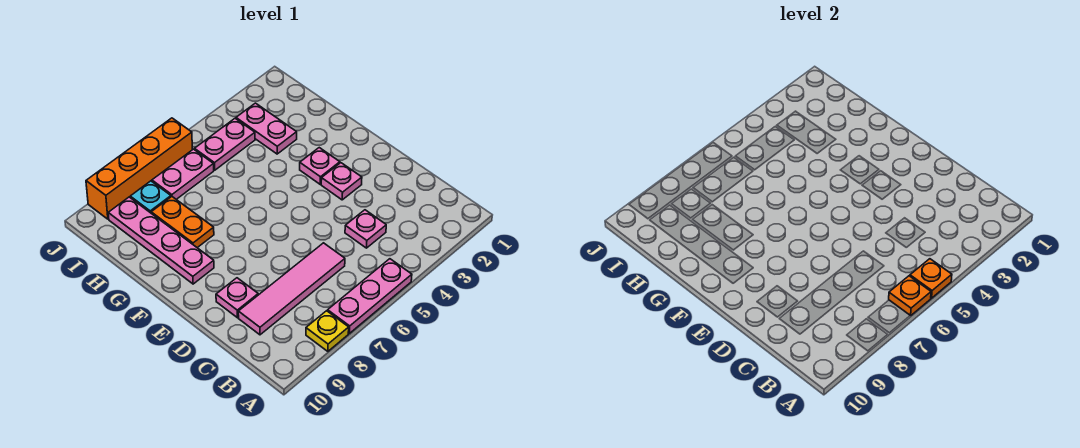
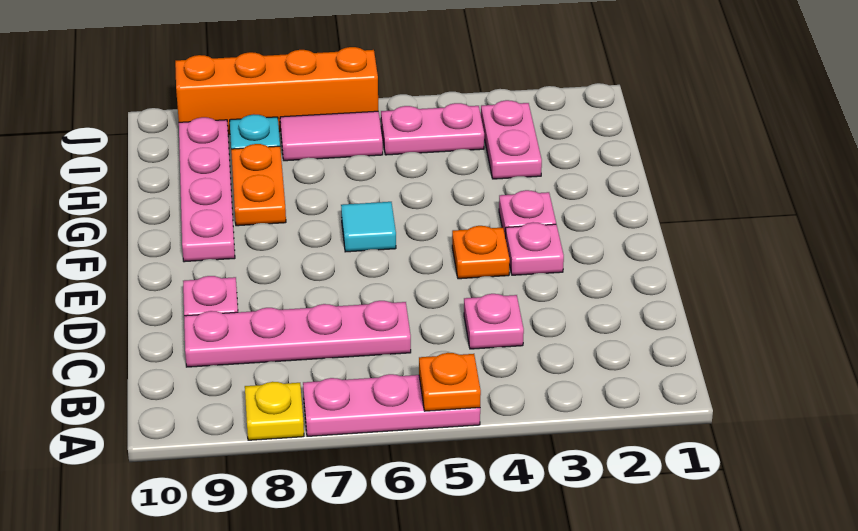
orange 1x1 plate [889,276,931,316] -> orange 1x1 plate moved to [452,226,510,279]
pink 1x4 tile [238,243,345,335] -> pink 1x4 plate [184,301,411,367]
none -> cyan 1x1 tile [341,202,396,252]
pink 1x2 plate [152,149,214,199] -> pink 1x2 tile [280,111,383,161]

